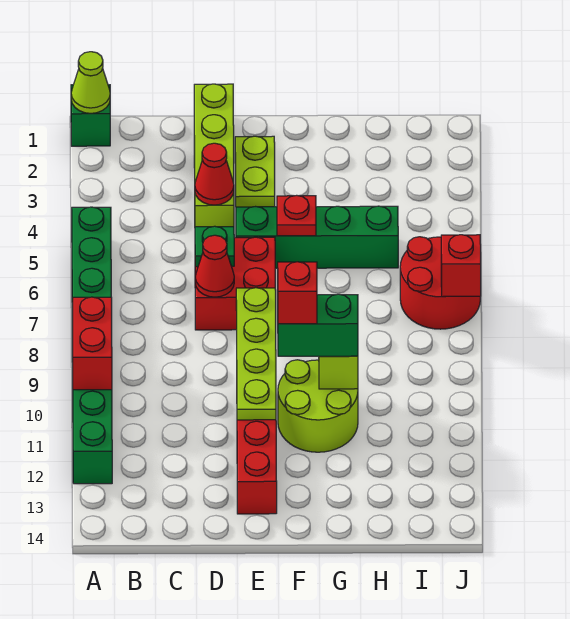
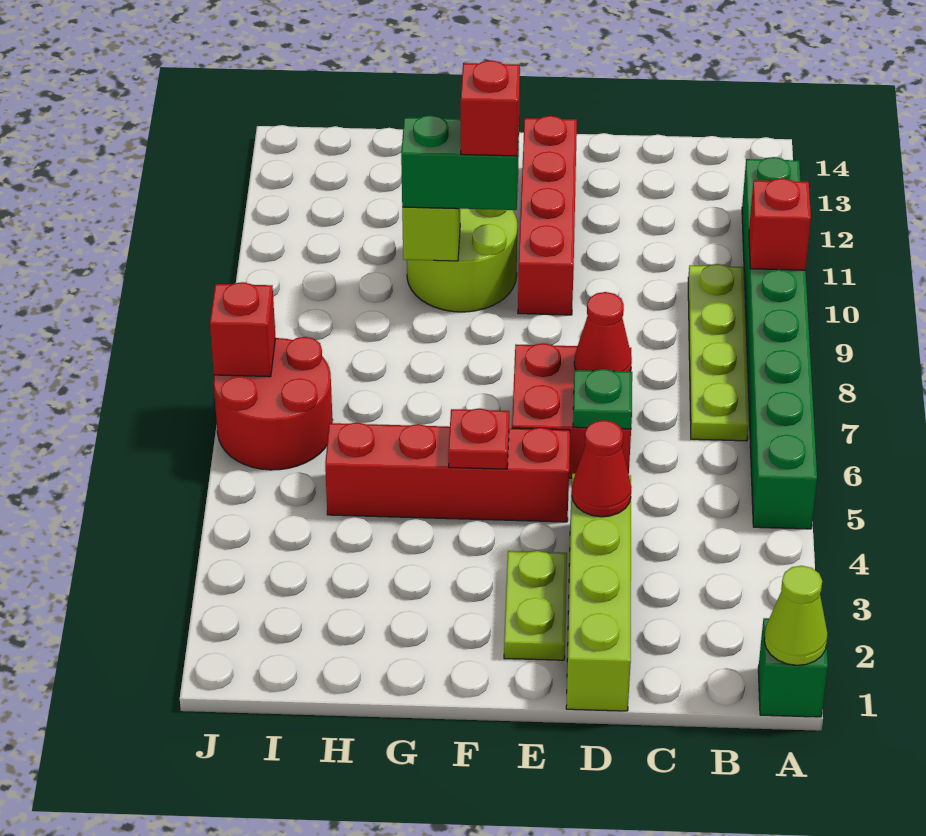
red 1x2 brick [73,297,112,390] -> red 1x1 brick [749,178,811,270]
green 1x4 brick [236,206,398,268] -> red 1x4 brick [325,422,570,522]
lime 1x4 plate [236,288,276,420] -> lime 1x4 plate moved to [688,264,749,441]

